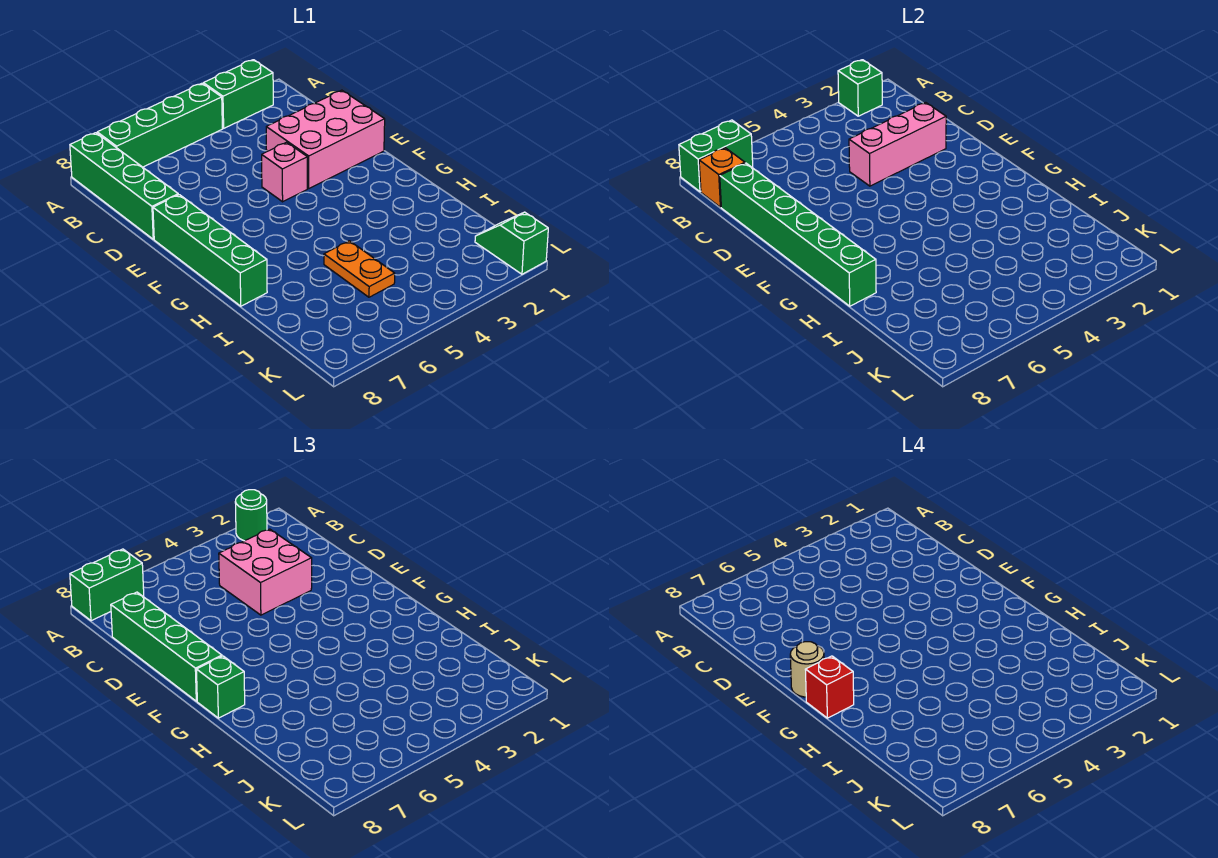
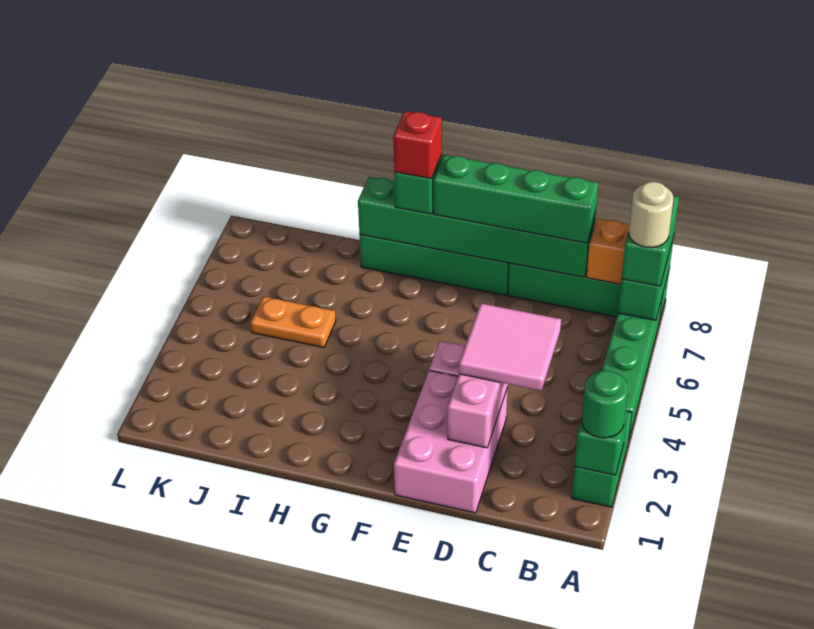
pink 2x2 brick [219,529,312,615] -> pink 2x2 tile [459,303,561,391]
tan 1x1 round brick [790,642,824,697] -> tan 1x1 round brick moved to [629,182,673,248]
green 1x2 slope [475,212,548,274] -> none

